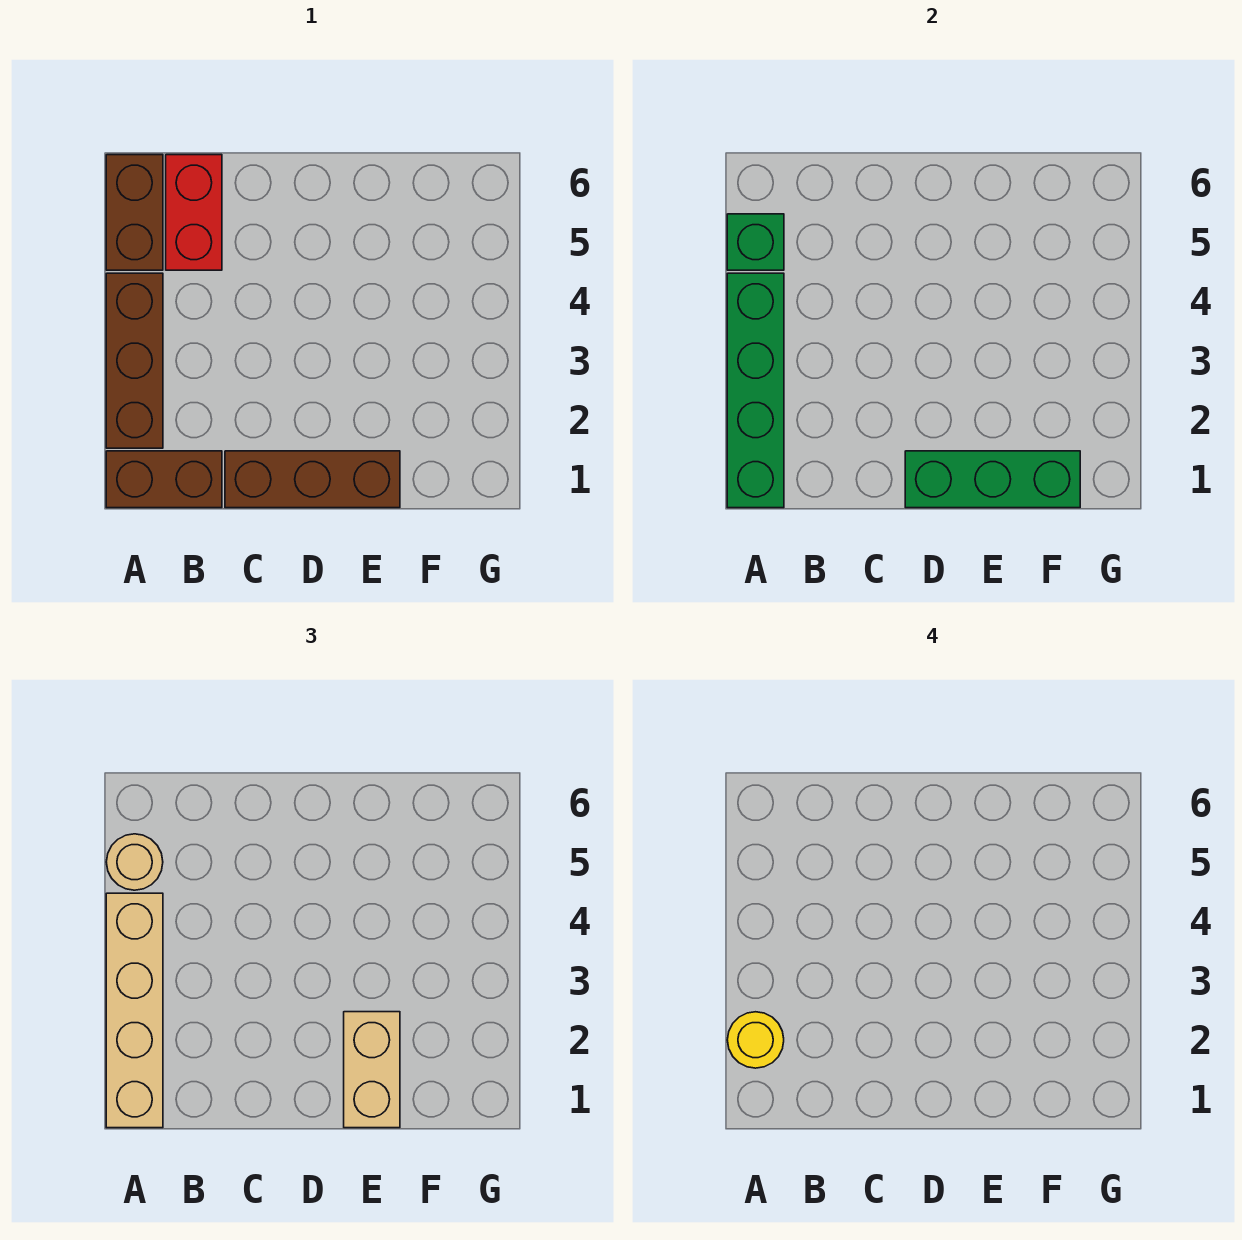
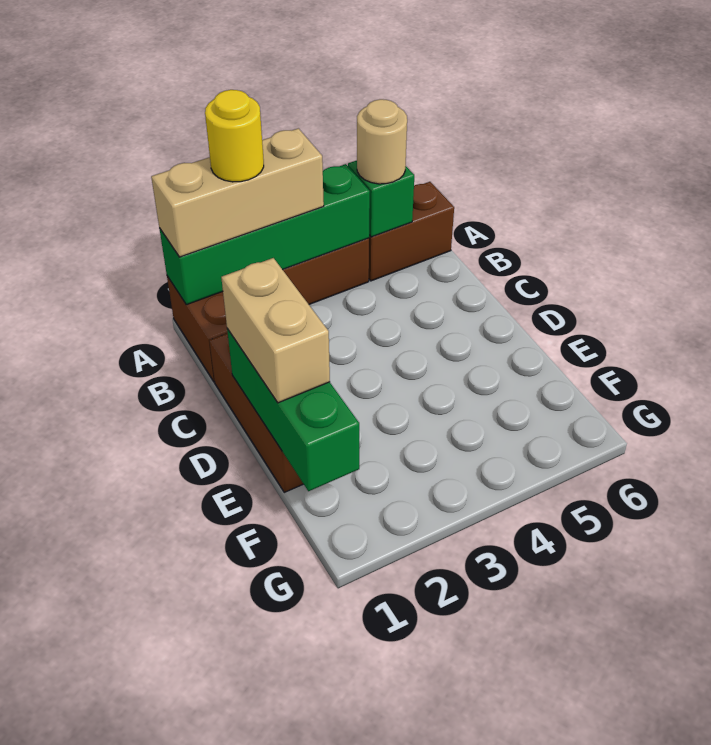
tan 1x4 brick [106,893,163,1128] -> tan 1x3 brick [151,128,324,257]
red 1x2 brick [166,155,222,270] -> none
tan 1x2 brick [344,1012,400,1128] -> tan 1x2 brick turned to [221,258,330,403]

